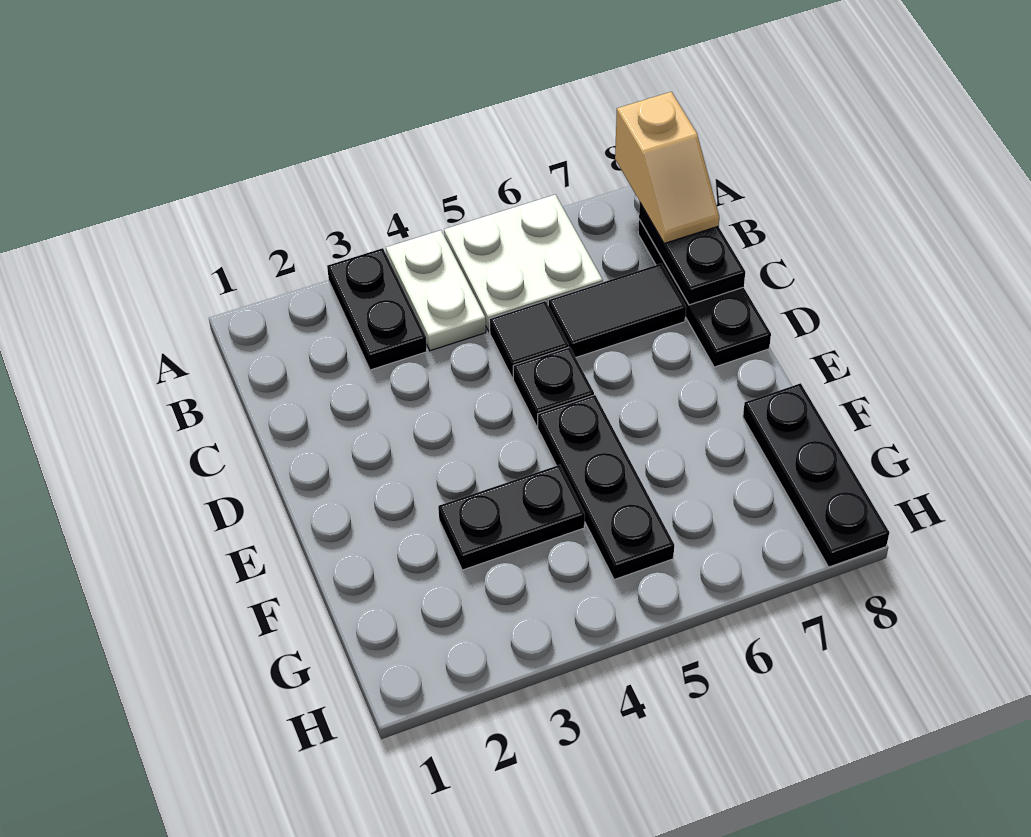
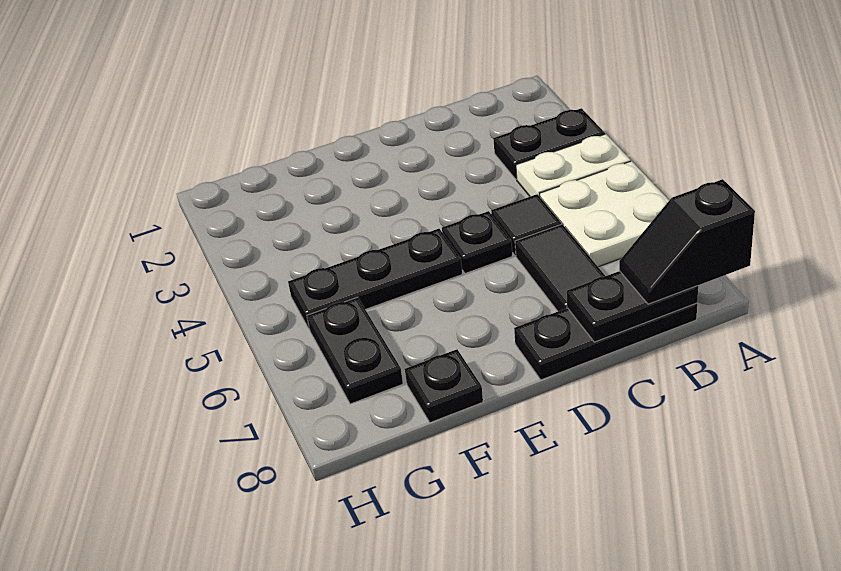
tan 1x2 slope [615,92,719,244] -> black 1x2 slope [619,179,755,304]
black 1x2 plate [438,465,585,570] -> black 1x2 plate moved to [307,297,403,404]
black 1x3 plate [743,383,889,567] -> black 1x1 plate [405,349,483,423]

